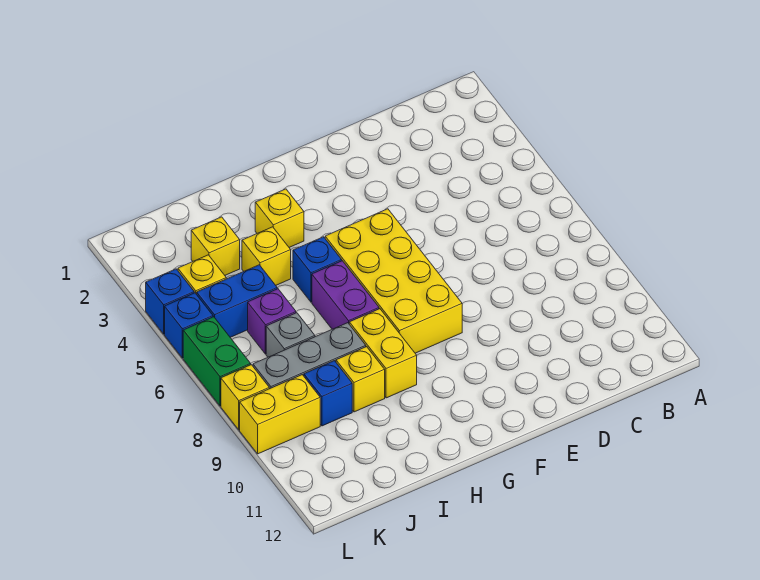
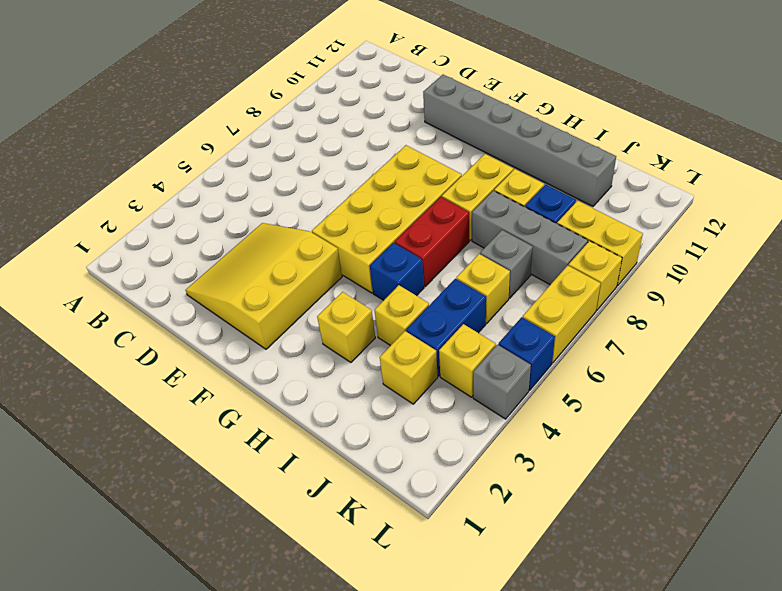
none -> yellow 3x3 slope [186,223,342,349]
none -> grey 1x6 brick [423,75,616,206]
purple 1x2 brick [312,261,379,329] -> red 1x2 brick [395,197,469,287]
blue 1x2 brick [197,265,277,337] -> blue 1x2 brick turned to [406,279,486,376]
purple 1x1 brick [248,289,296,354] -> yellow 1x1 brick [456,254,510,323]
blue 1x1 brick [146,269,194,334] -> grey 1x1 brick [473,345,531,419]
green 1x2 brick [183,317,251,406] -> yellow 1x2 brick [523,266,601,363]

